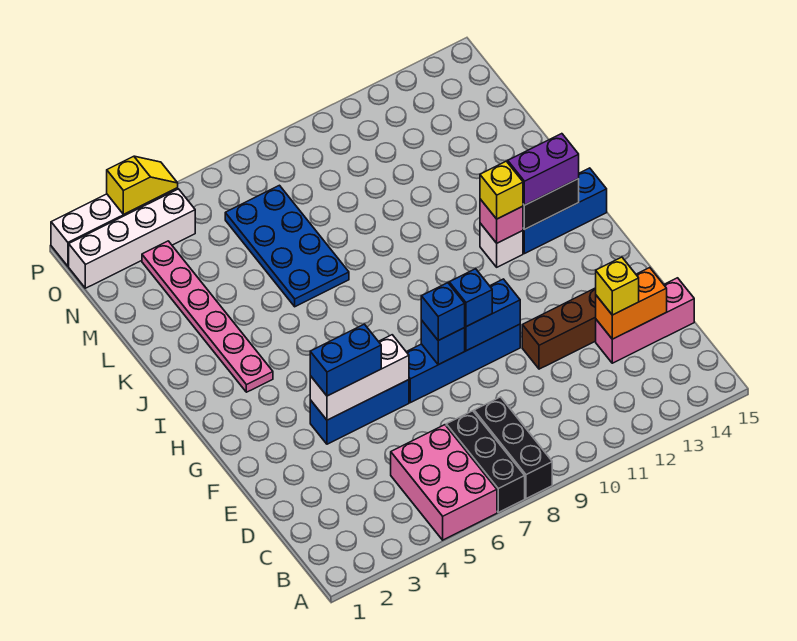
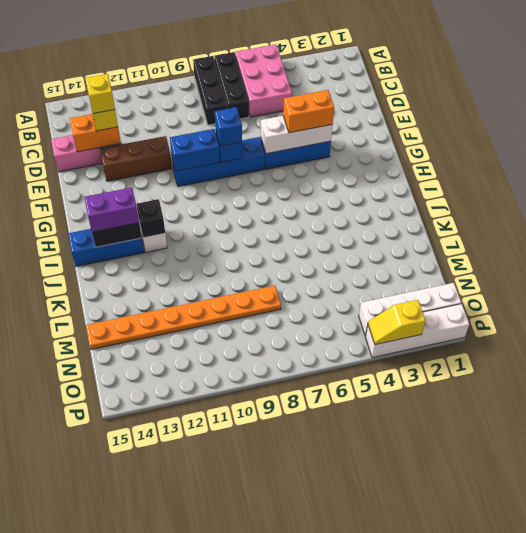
blue 1x2 brick [310,324,381,396] -> orange 1x2 brick [283,90,334,133]
blue 1x1 brick [449,269,492,327] -> none
pink 1x6 plate [142,241,273,392] -> none
pink 1x1 brick [480,199,523,243] -> black 1x1 brick [136,199,165,238]
yellow 1x1 brick [480,161,523,219] -> yellow 1x1 brick moved to [85,74,115,114]
blue 2x4 plate [225,185,349,307] -> none
none -> orange 1x8 plate [86,286,281,349]

